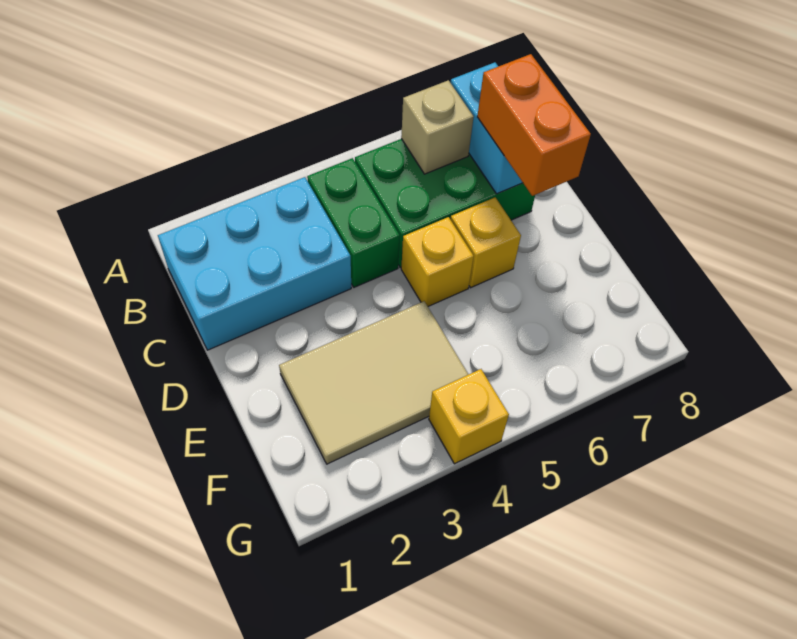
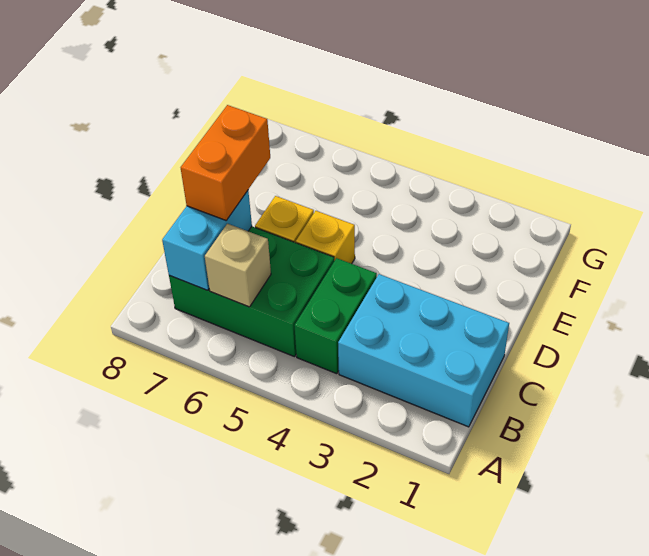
tan 2x3 tile [279,301,468,464] -> none
yellow 1x1 brick [429,369,509,464] -> none

